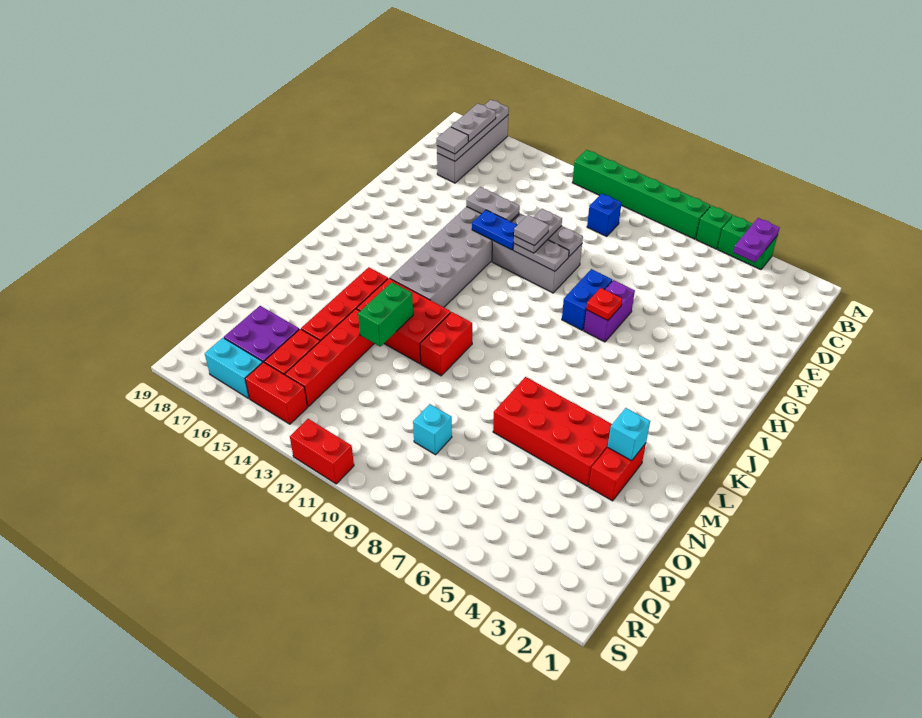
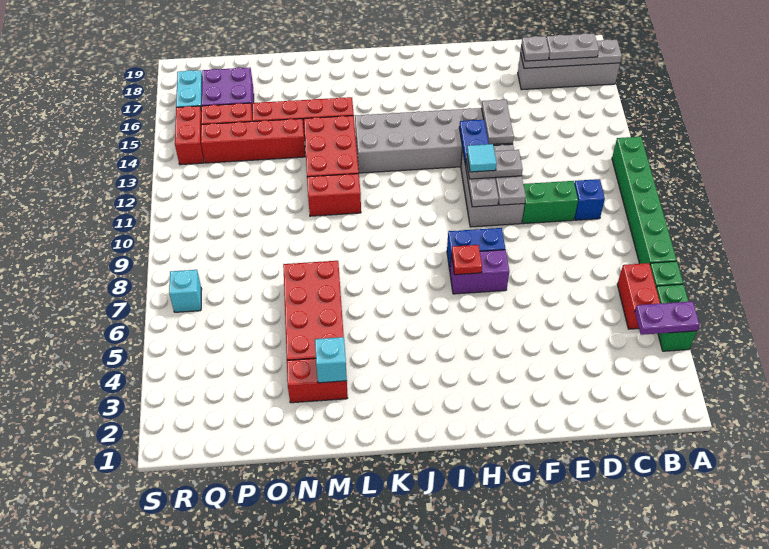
grey 1x1 tile [437,127,468,154] -> grey 1x1 plate [521,36,549,61]
grey 1x1 tile [514,215,549,245] -> cyan 1x1 tile [467,144,497,172]
green 1x2 brick [358,282,413,346] -> green 1x2 brick moved to [522,181,578,224]
cyan 1x1 brick [413,404,452,455] -> cyan 1x1 brick moved to [169,270,202,312]
red 1x2 brick [290,419,354,484] -> red 1x2 brick moved to [617,263,660,329]

